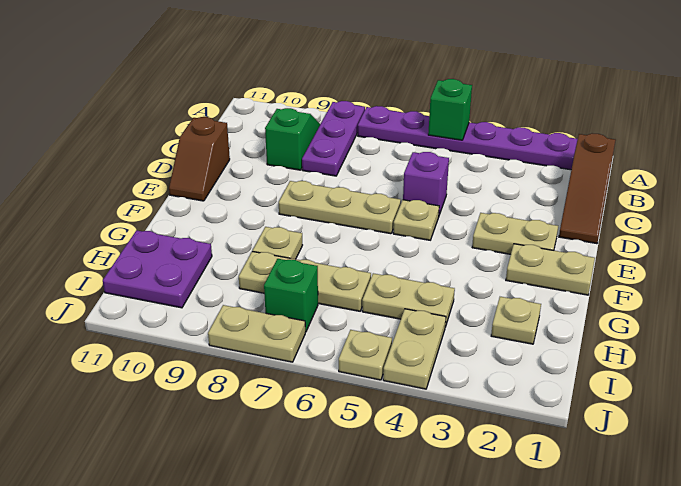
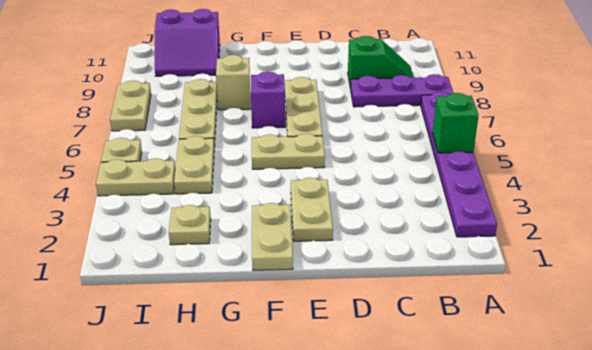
brown 1x3 slope [559,133,616,244] -> none
purple 1x1 brick [403,152,449,215] -> purple 1x1 brick moved to [251,71,285,128]
brown 1x2 slope [169,117,230,201] -> none
tan 1x1 plate [393,200,439,240] -> tan 1x2 plate [252,134,325,169]
tan 1x1 plate [253,227,302,259] -> tan 1x1 brick [216,55,250,110]
purple 2x2 plate [103,230,212,308] -> purple 2x2 slope [155,9,220,76]
green 1x1 brick [264,259,318,332] -> none

